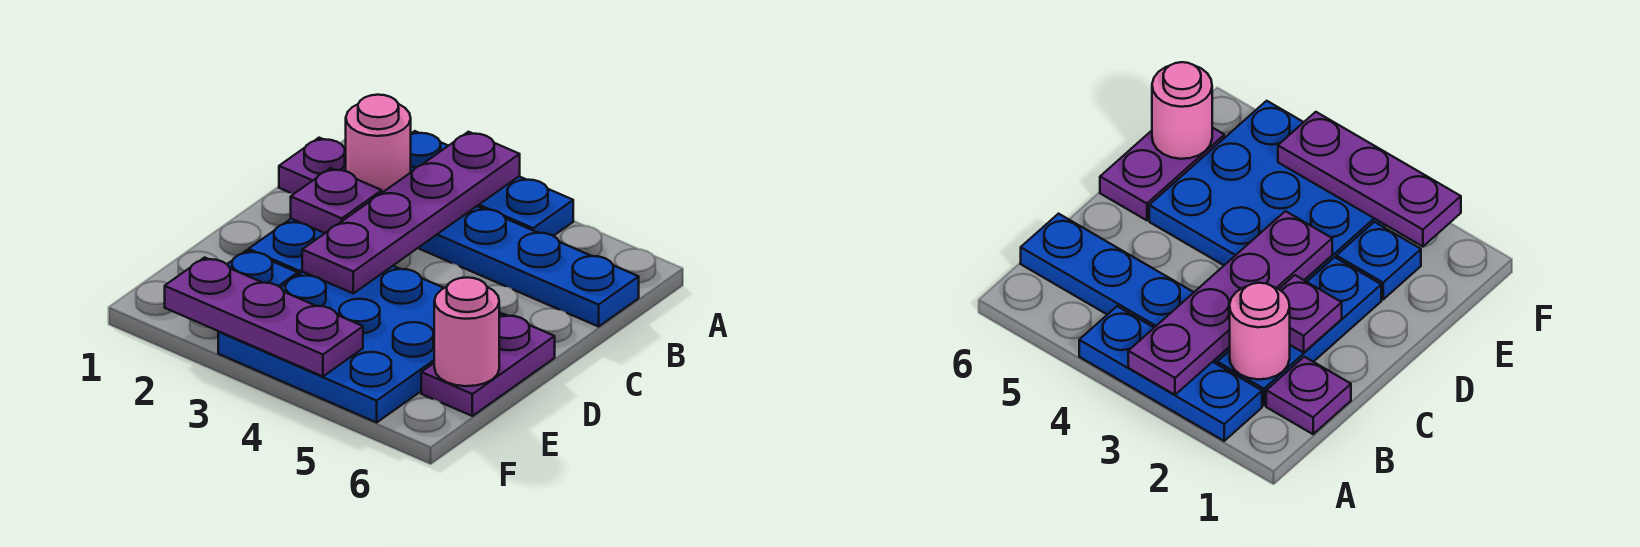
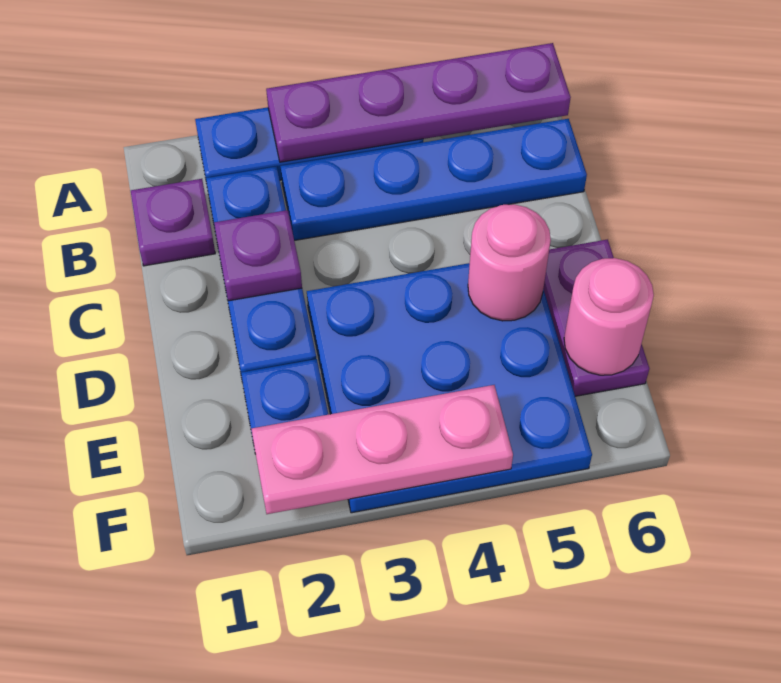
purple 1x4 plate [302,132,520,293] -> purple 1x4 plate turned to [266,43,571,162]
pink 1x1 round brick [346,95,411,193] -> pink 1x1 round brick moved to [468,204,551,321]
purple 1x3 plate [165,257,363,376] -> pink 1x3 plate [251,385,513,514]

